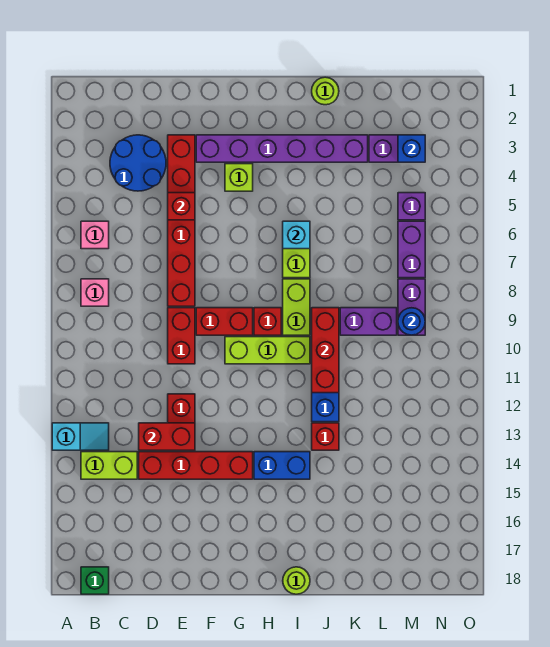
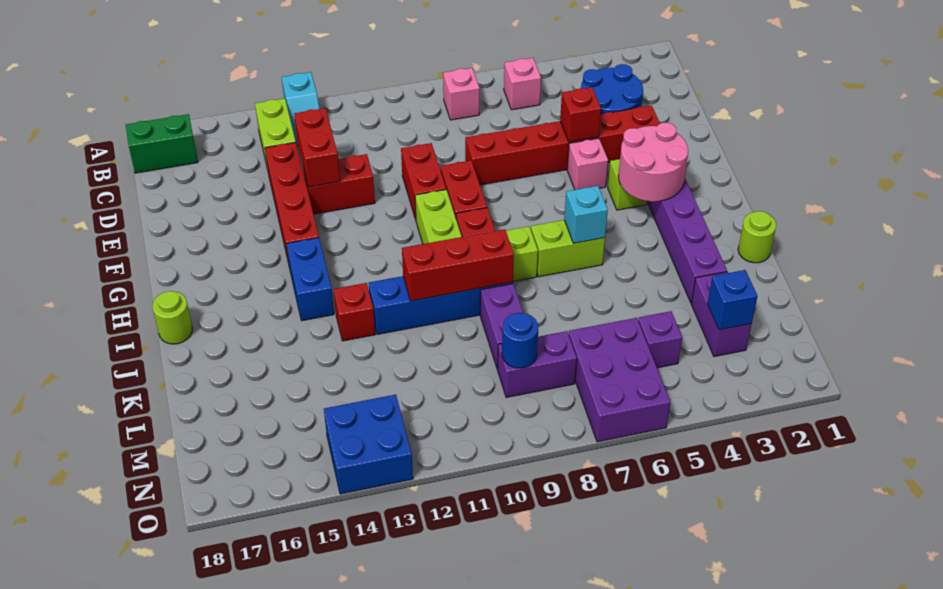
green 1x1 brick [81,567,109,594] -> green 1x2 brick [126,114,198,173]
red 1x2 brick [168,308,195,364] -> red 1x2 brick turned to [401,143,446,220]
none -> pink 1x1 brick [567,138,608,190]
none -> pink 2x2 round brick [618,123,688,202]
purple 1x2 brick [398,221,425,278] -> purple 2x3 brick [569,318,670,442]
none -> blue 2x2 brick [324,395,413,494]

